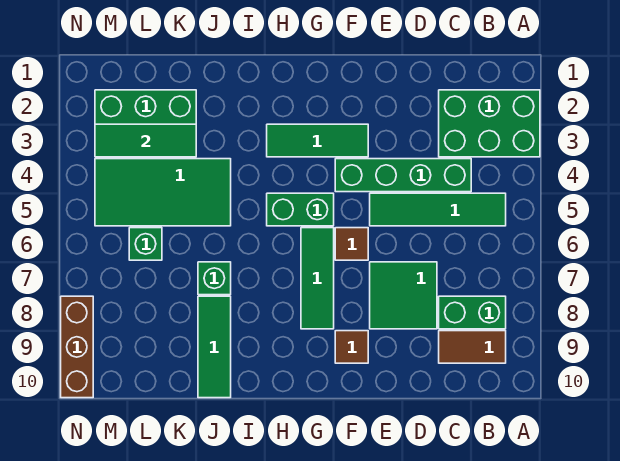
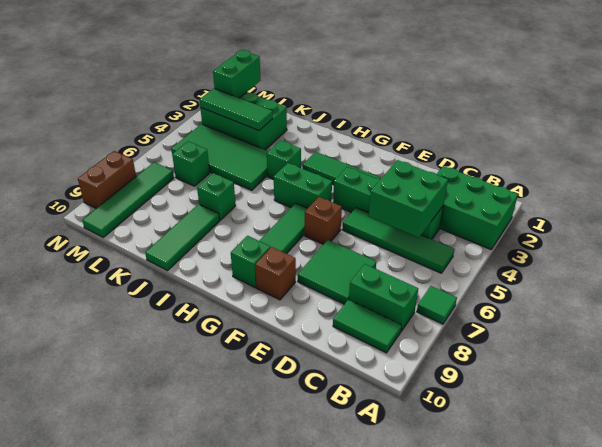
none -> green 1x1 tile [417,286,457,324]
brown 1x2 tile [439,331,506,363] -> green 1x2 tile [333,300,402,353]
none -> green 2x2 brick [369,160,448,237]
brown 1x1 tile [335,228,368,260] -> brown 1x1 brick [305,197,342,244]
brown 1x1 tile [335,331,368,363] -> brown 1x1 brick [255,247,296,300]
none -> green 1x1 brick [231,236,271,288]
none -> green 1x1 brick [267,140,301,179]
none -> green 1x2 brick [213,50,261,98]
none -> green 1x4 tile [82,162,174,237]
brown 1x3 brick [61,296,93,398] -> brown 1x2 brick [78,151,136,208]

